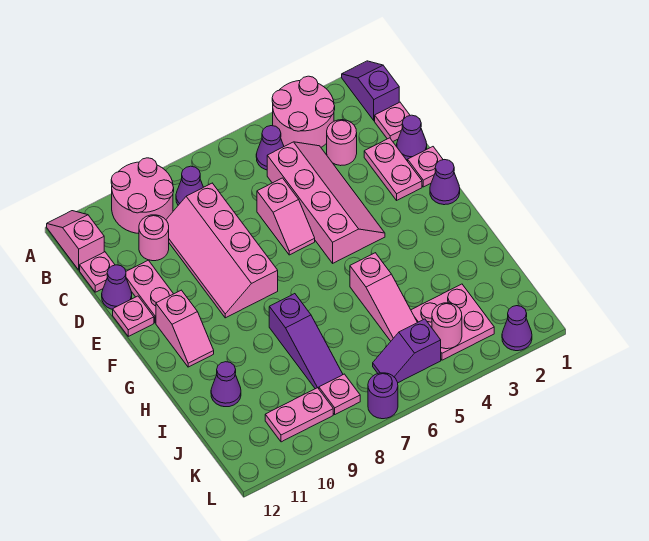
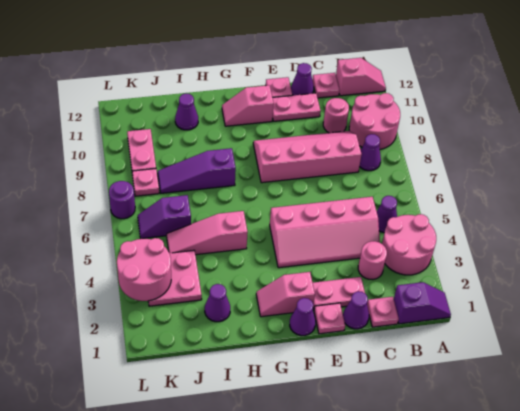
pink 1x2 slope [257,178,315,255] -> pink 1x2 slope moved to [256,272,315,317]
pink 1x1 round brick [432,303,462,349] -> pink 2x2 round brick [117,238,171,301]
purple 1x2 slope [373,319,441,383] -> purple 1x2 slope turned to [138,195,191,239]
purple 1x1 cone [502,306,532,351] -> purple 1x1 cone moved to [205,284,230,322]

